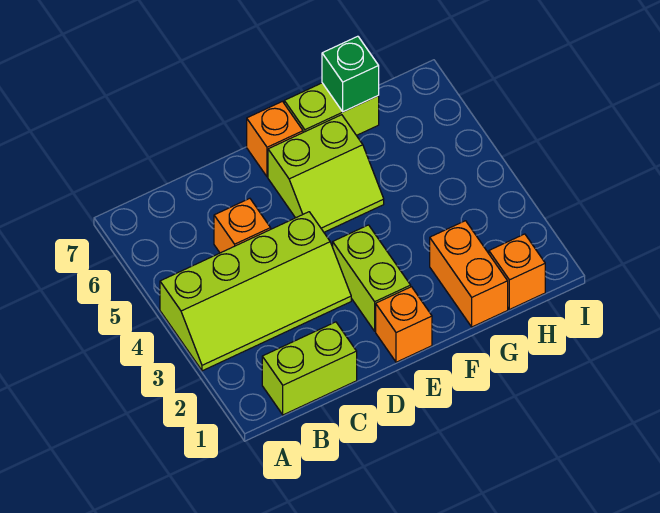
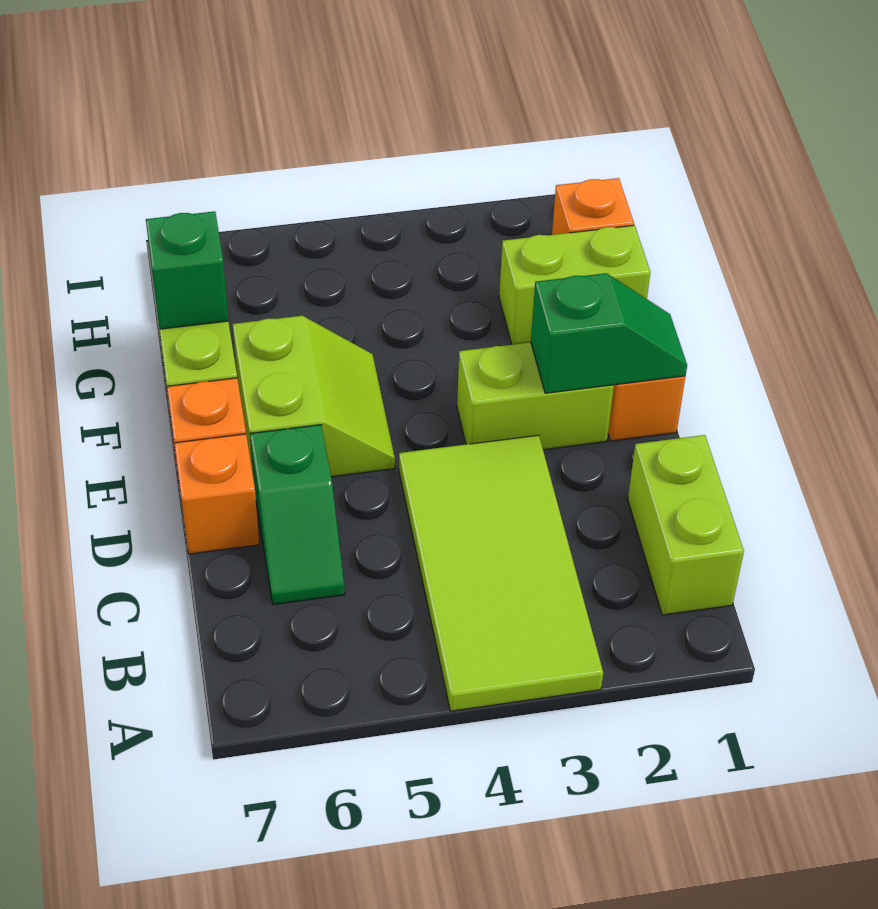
lime 2x4 slope [160,212,351,371] -> lime 2x4 tile [399,435,603,711]
orange 1x1 brick [214,198,271,253] -> orange 1x1 brick moved to [174,434,259,554]
none -> green 1x2 slope [250,425,345,605]
none -> green 1x2 slope [531,273,687,393]
orange 1x2 brick [430,221,508,327] -> lime 1x2 brick [499,225,650,345]

